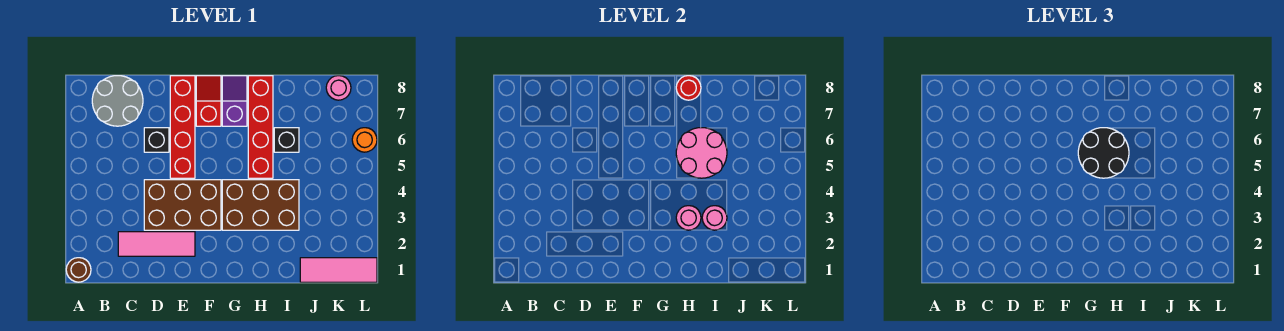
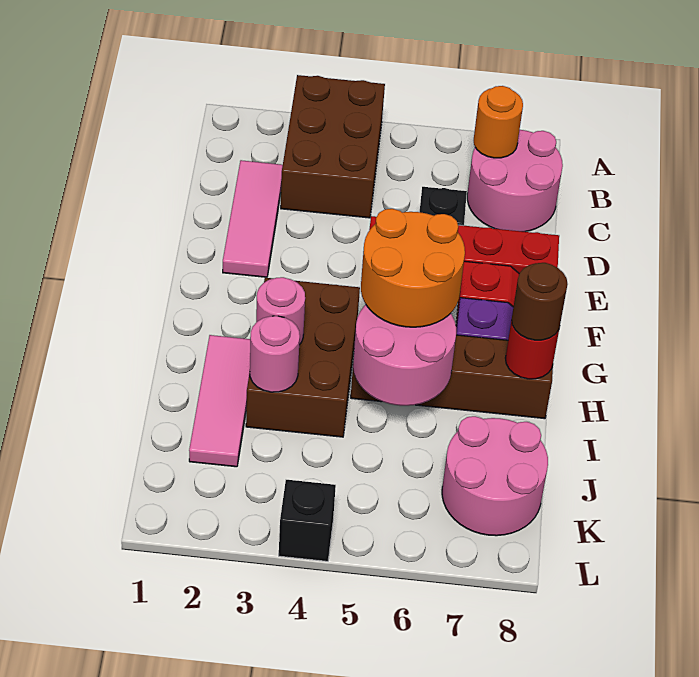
brown 1x1 round brick [66,258,91,282] -> brown 1x1 round brick moved to [512,263,567,340]
grey 2x2 round brick [92,76,143,126] -> pink 2x2 round brick [467,130,563,232]
brown 2x3 brick [144,180,221,230] -> brown 2x3 brick moved to [281,75,385,218]
black 2x2 round brick [1078,128,1129,178] -> orange 2x2 round brick [361,209,465,327]
red 1x4 brick [248,76,273,178] -> brown 1x4 brick [351,335,553,419]
black 1x1 brick [274,128,299,152] -> black 1x1 brick moved to [279,480,336,561]
pink 1x3 tile [300,258,377,282] -> pink 1x3 tile moved to [189,335,250,467]
pink 1x1 round brick [326,76,351,100] -> pink 2x2 round brick [442,416,548,536]
orange 1x1 round brick [352,128,377,152] -> orange 1x1 round brick moved to [474,86,523,158]

